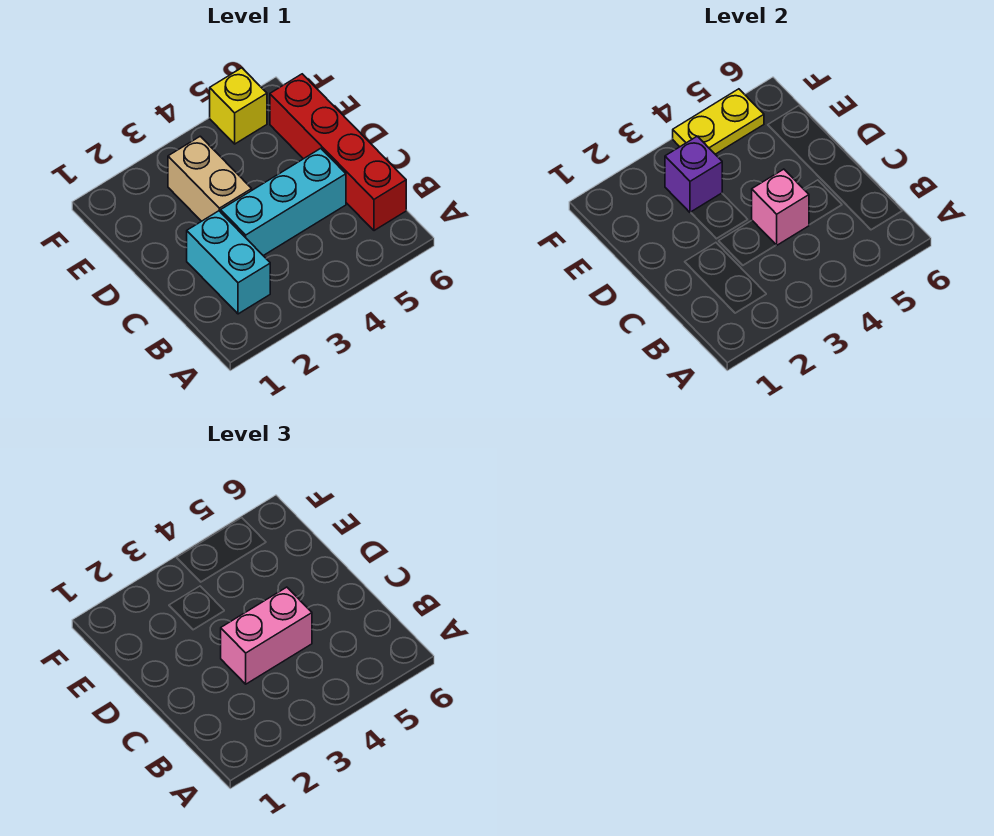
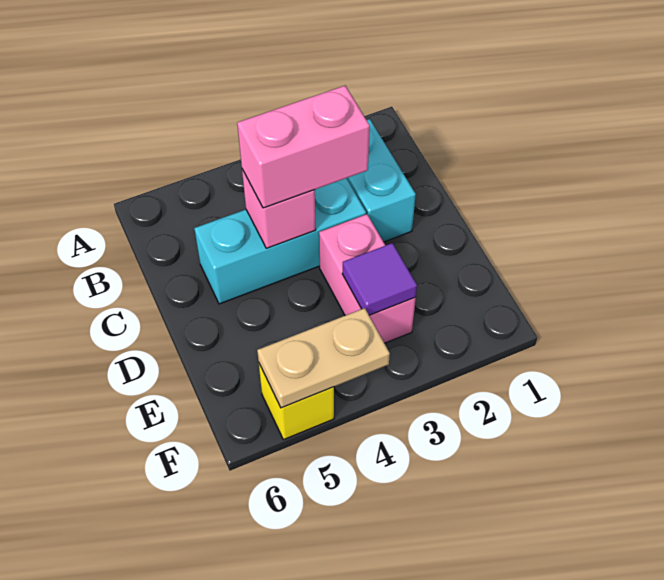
red 1x4 brick [270,74,406,231] -> none
tan 1x2 brick [168,136,252,221] -> pink 1x2 brick [319,214,416,343]
purple 1x1 brick [665,136,722,213] -> purple 1x1 tile [342,243,417,315]
yellow 1x2 plate [673,89,764,154] -> tan 1x2 plate [257,308,390,408]

